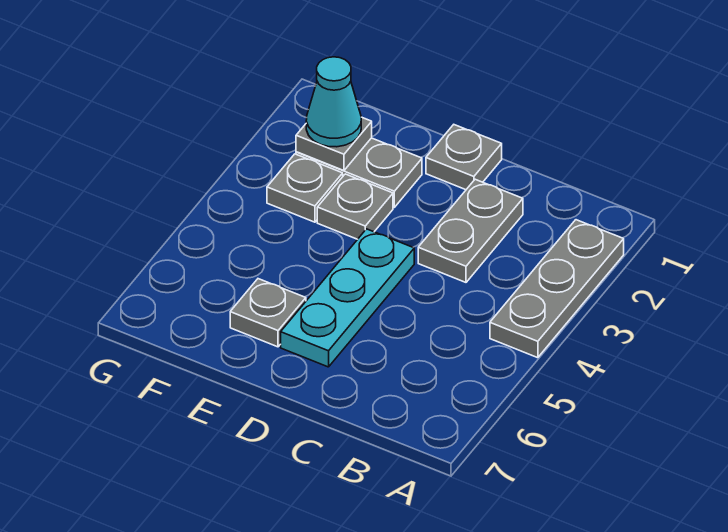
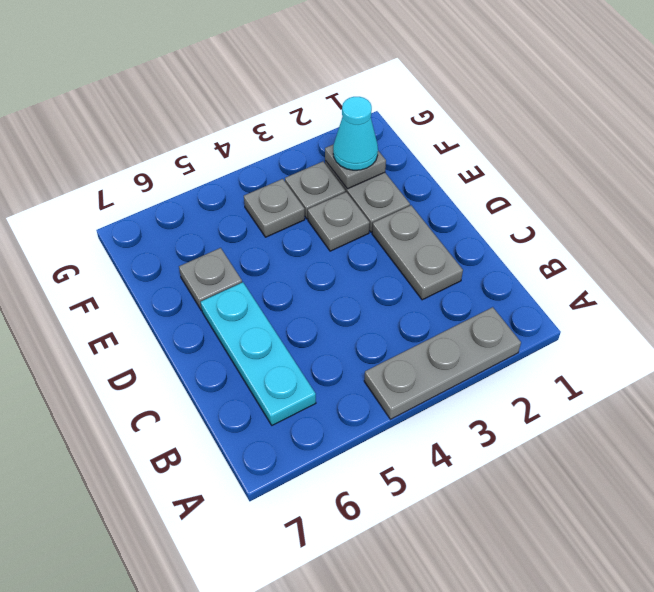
grey 1x2 plate [418,179,523,282] -> grey 1x2 plate turned to [372,205,463,300]
grey 1x1 plate [426,125,502,190] -> grey 1x1 plate moved to [244,179,305,237]
cyan 1x3 plate [281,229,414,367] -> cyan 1x3 plate turned to [201,282,316,425]

